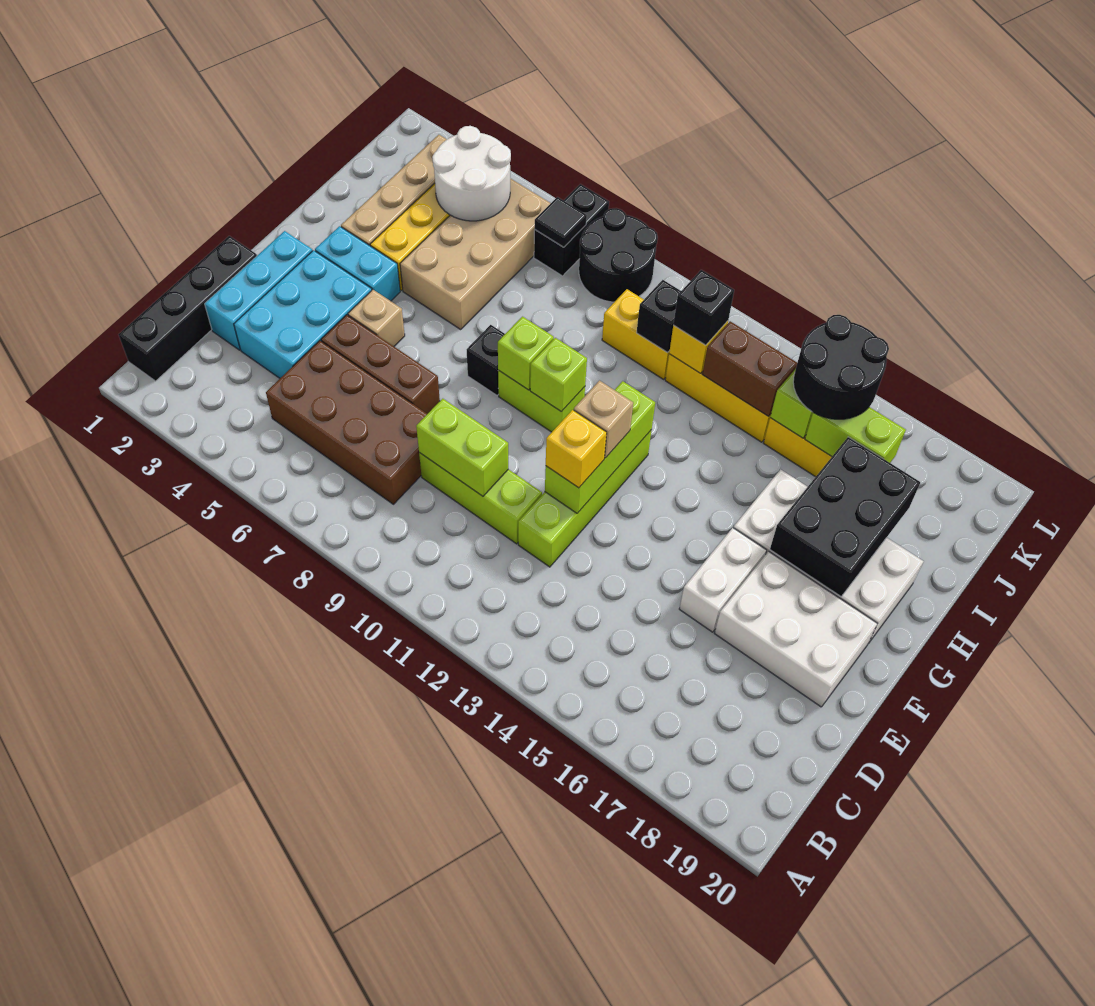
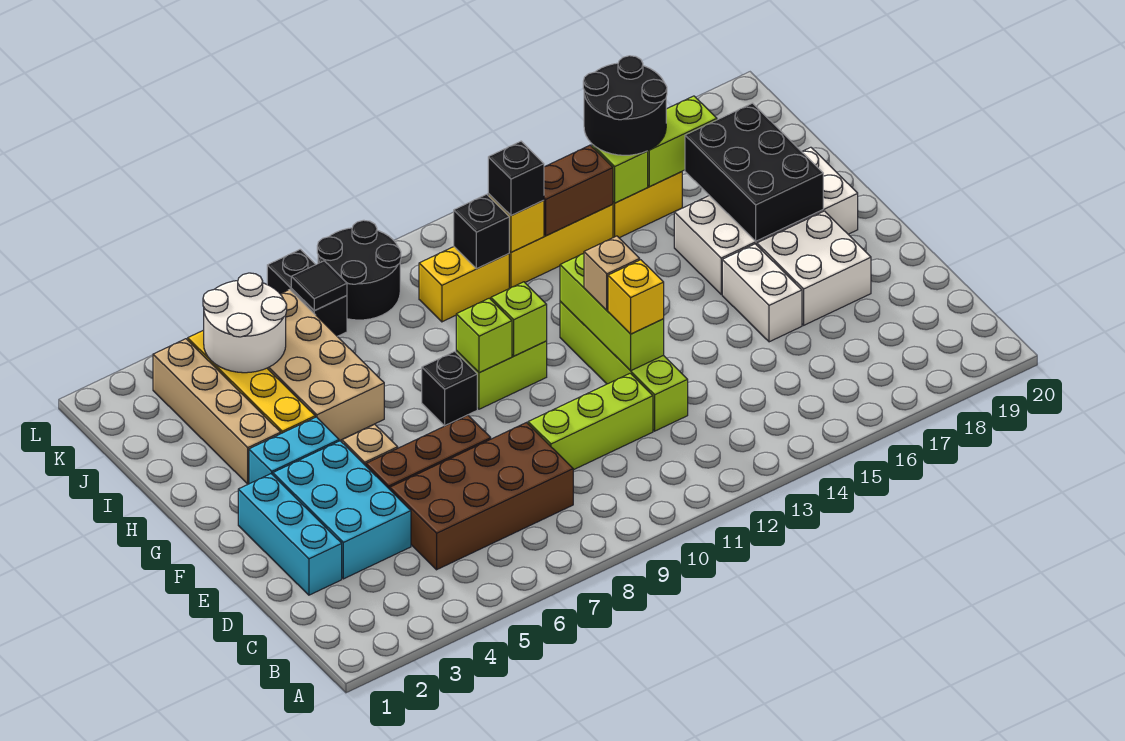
black 1x4 brick [118,236,257,381] -> none
lime 1x2 brick [416,399,508,496] -> none
white 2x3 brick [715,551,877,707] -> white 2x2 brick [757,211,871,325]

